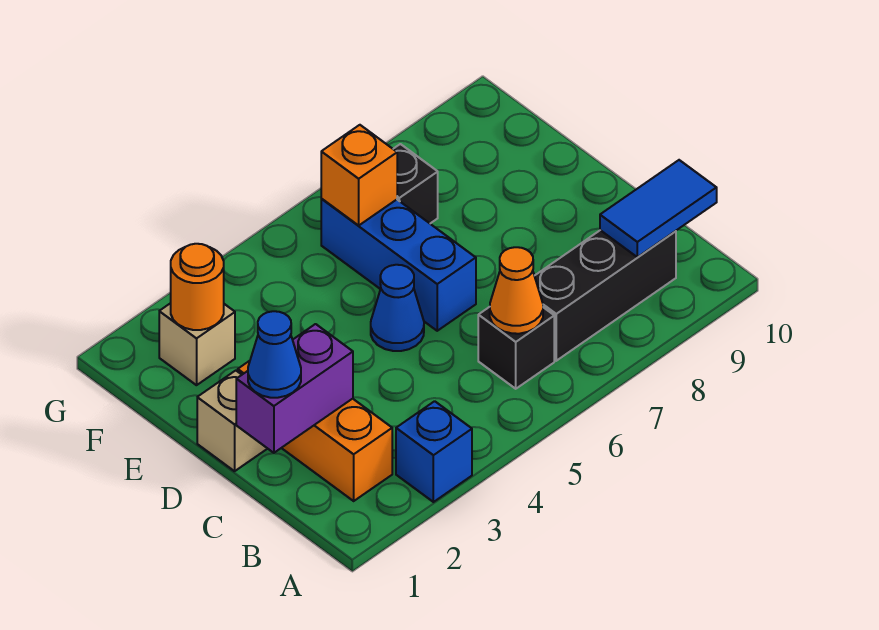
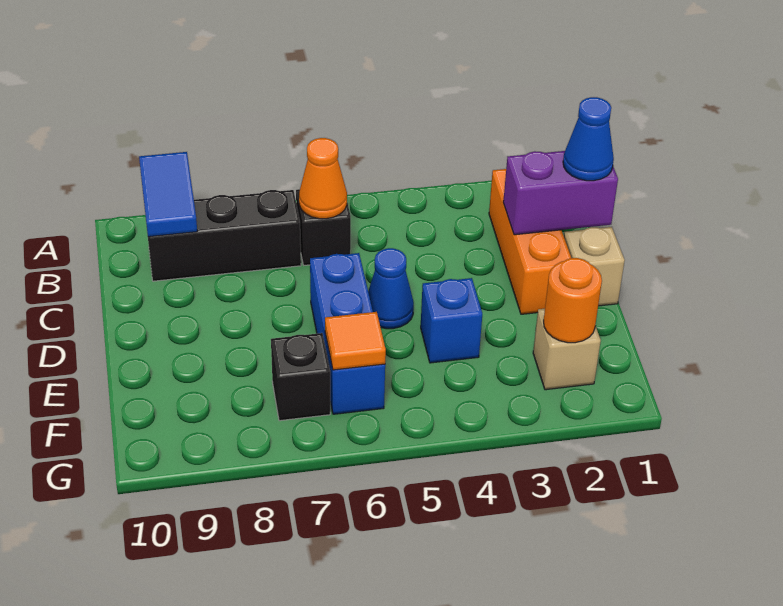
blue 1x1 brick [396,401,472,502] -> blue 1x1 brick moved to [421,278,482,363]
blue 1x2 tile [600,160,717,257] -> blue 1x2 tile turned to [139,152,197,237]
orange 1x1 brick [321,125,397,225] -> orange 1x1 tile [325,312,386,370]

